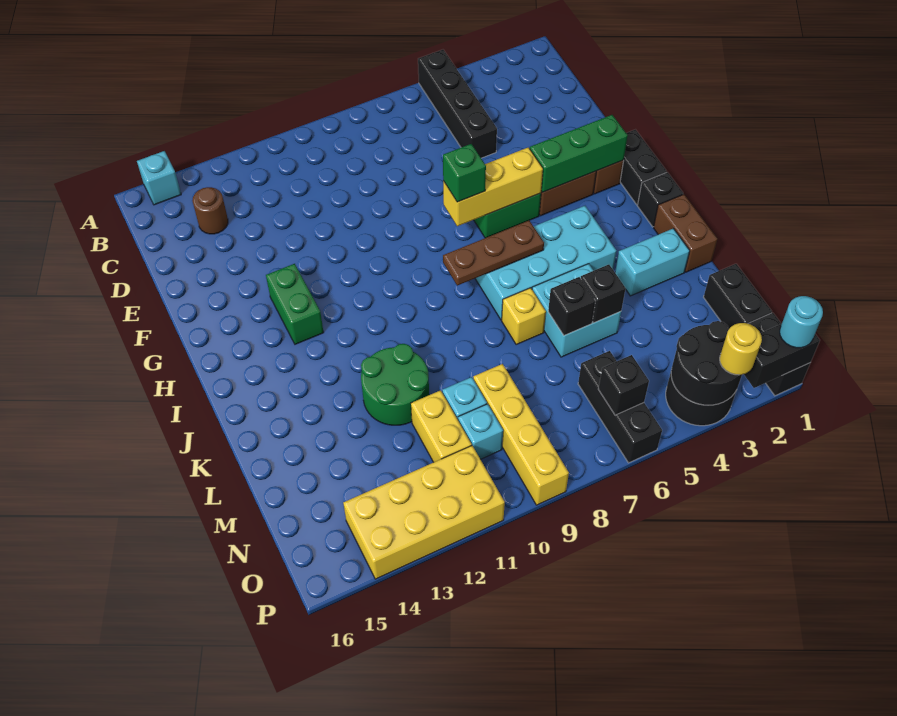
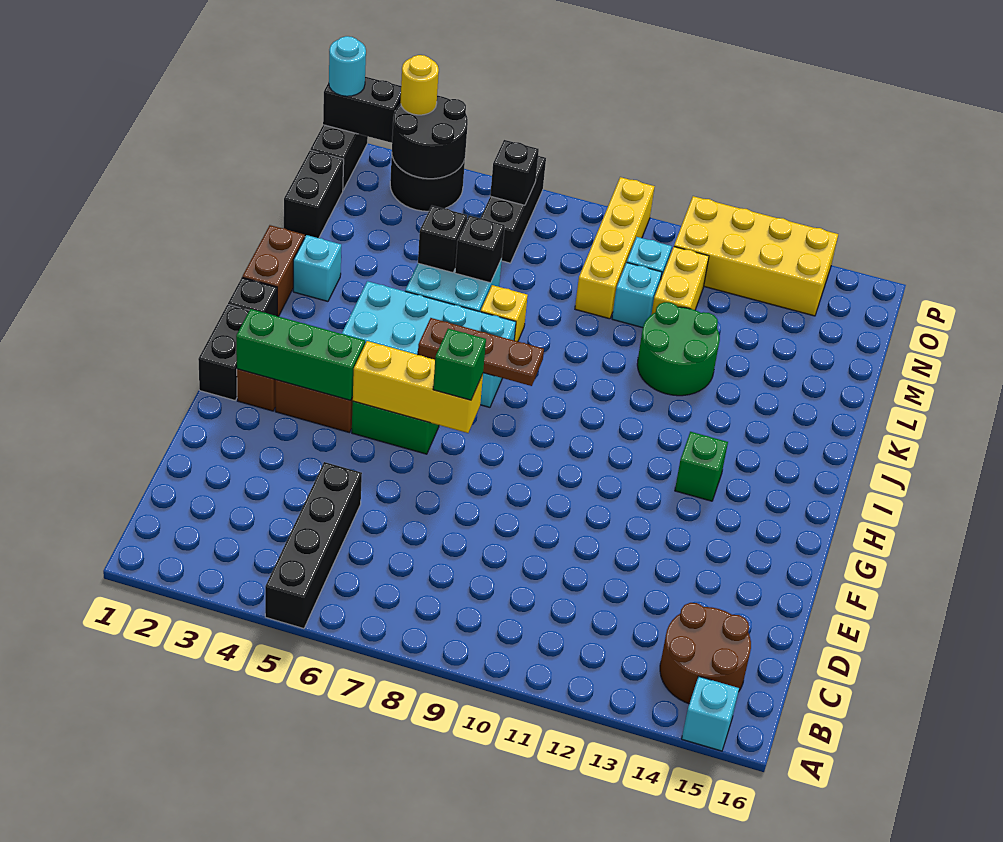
brown 1x1 round brick [192,187,228,234] -> brown 2x2 round brick [660,603,751,704]
green 1x2 brick [266,264,324,344] -> green 1x1 brick [675,432,728,501]
cyan 1x2 brick [615,228,690,296] -> cyan 1x1 brick [293,235,341,301]

